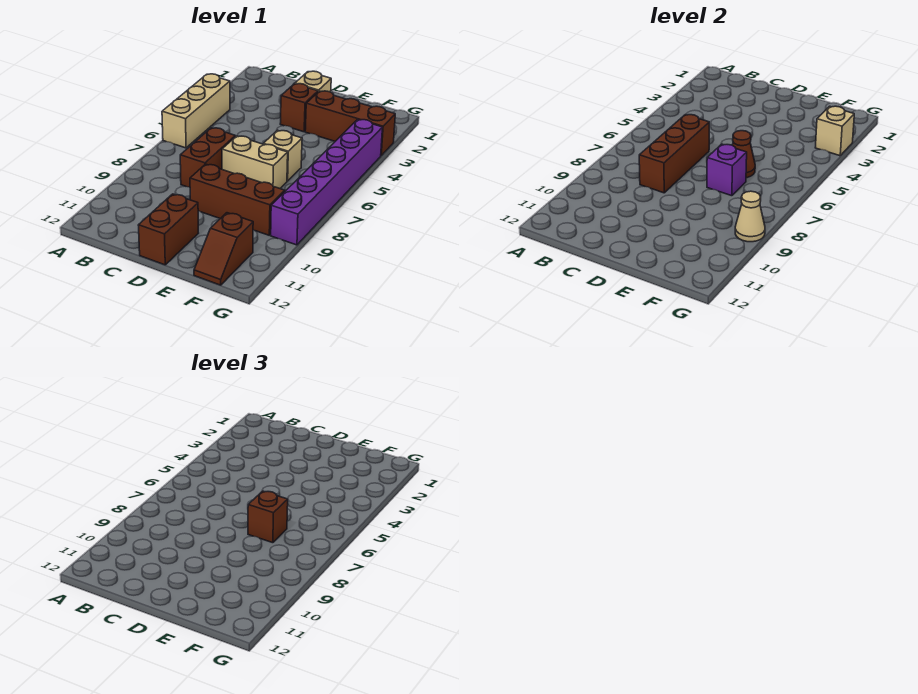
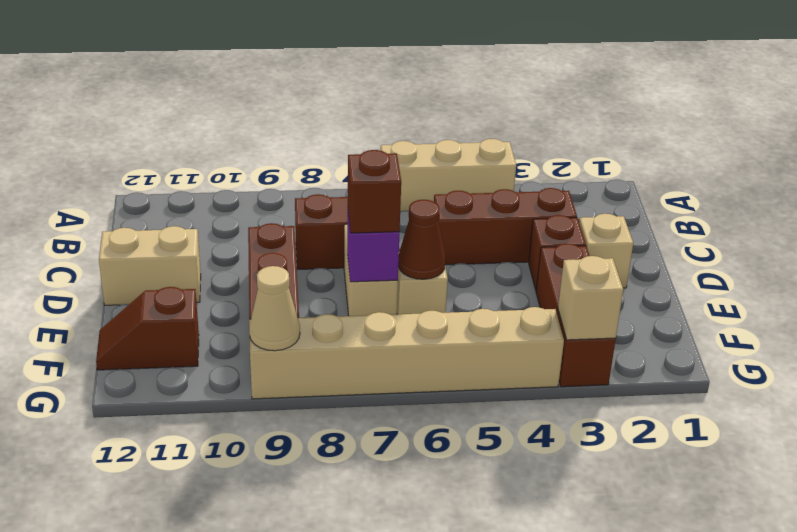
brown 1x3 brick [639,115,709,193] -> brown 1x3 brick moved to [434,188,577,265]
brown 1x2 brick [138,194,198,265] -> tan 1x2 brick [99,226,201,305]
purple 1x6 brick [271,120,383,245] -> tan 1x6 brick [249,307,564,399]

